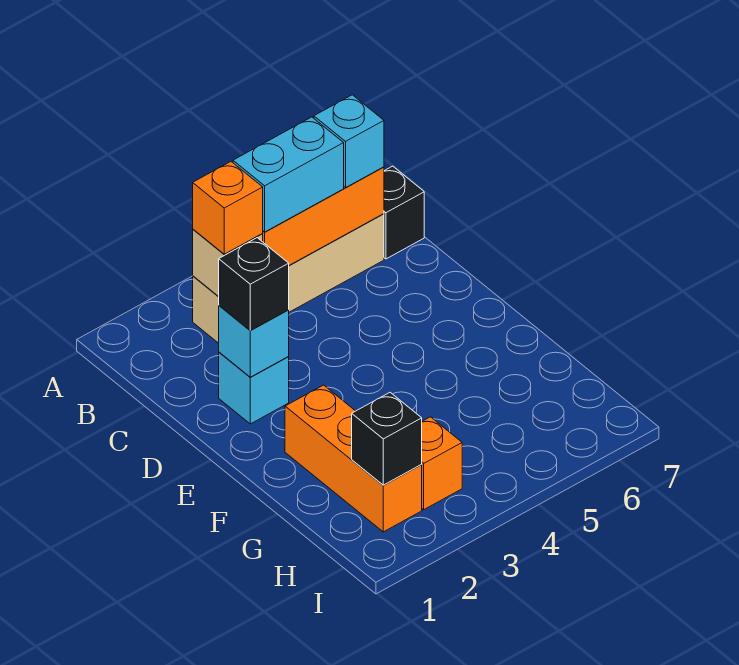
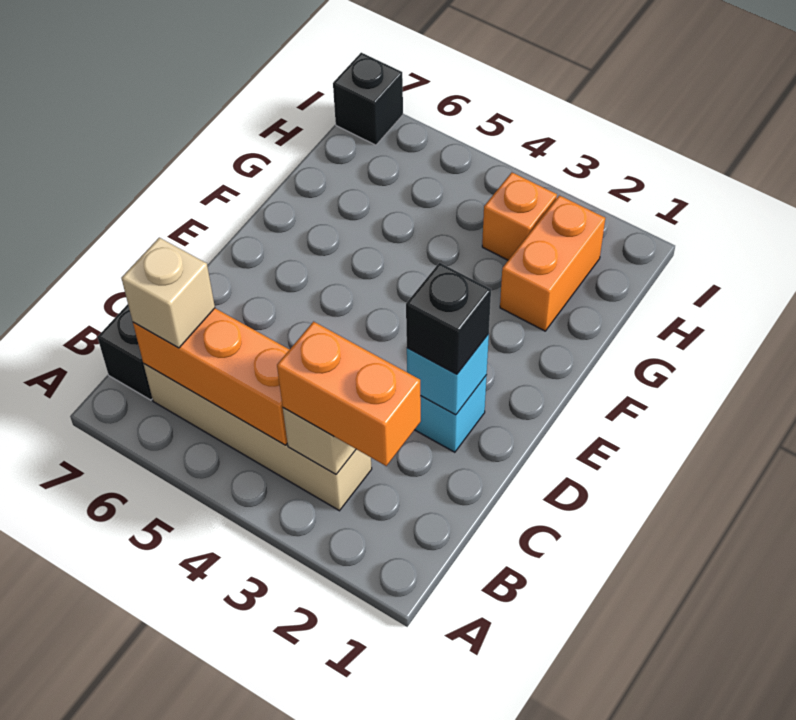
orange 1x1 brick [193,162,263,254] -> orange 1x2 brick [277,322,421,466]
cyan 1x2 brick [233,117,344,232] -> none
cyan 1x1 brick [314,95,384,188] -> tan 1x1 brick [121,238,215,348]
orange 1x3 brick [285,385,422,532] -> orange 1x2 brick [500,195,605,331]
black 1x1 brick [352,393,422,485] -> black 1x1 brick moved to [333,53,403,145]

